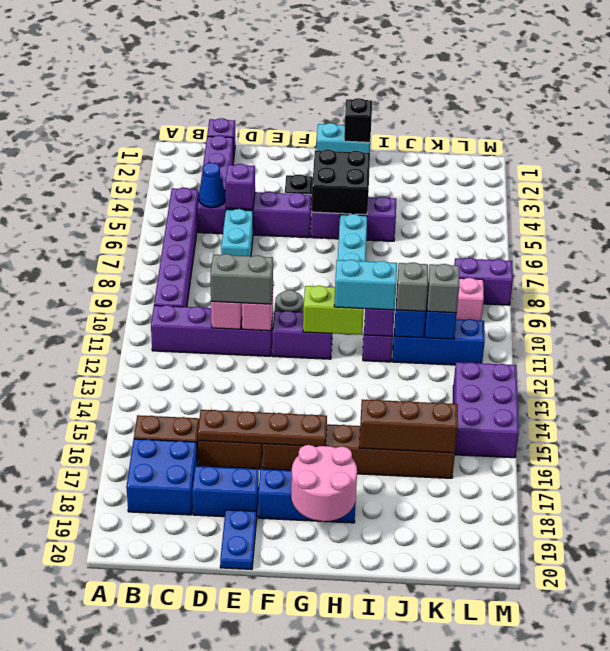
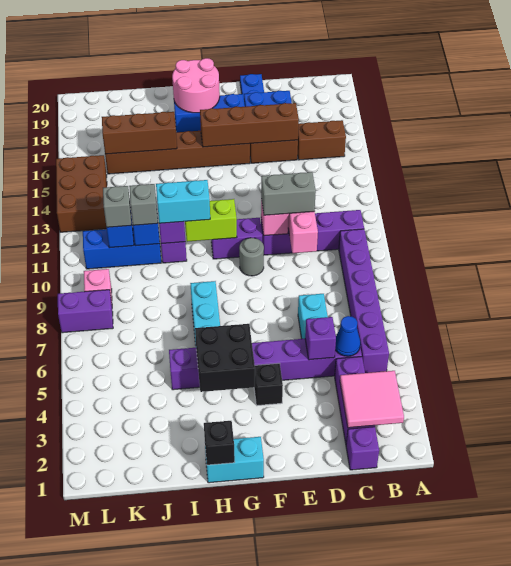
none -> pink 2x2 tile [340,371,404,428]
blue 2x2 brick [126,439,197,515] -> none
brown 1x4 plate [198,410,327,446] -> brown 1x4 brick [200,103,299,147]
purple 2x3 brick [453,362,519,458] -> brown 2x3 brick [56,155,107,232]

